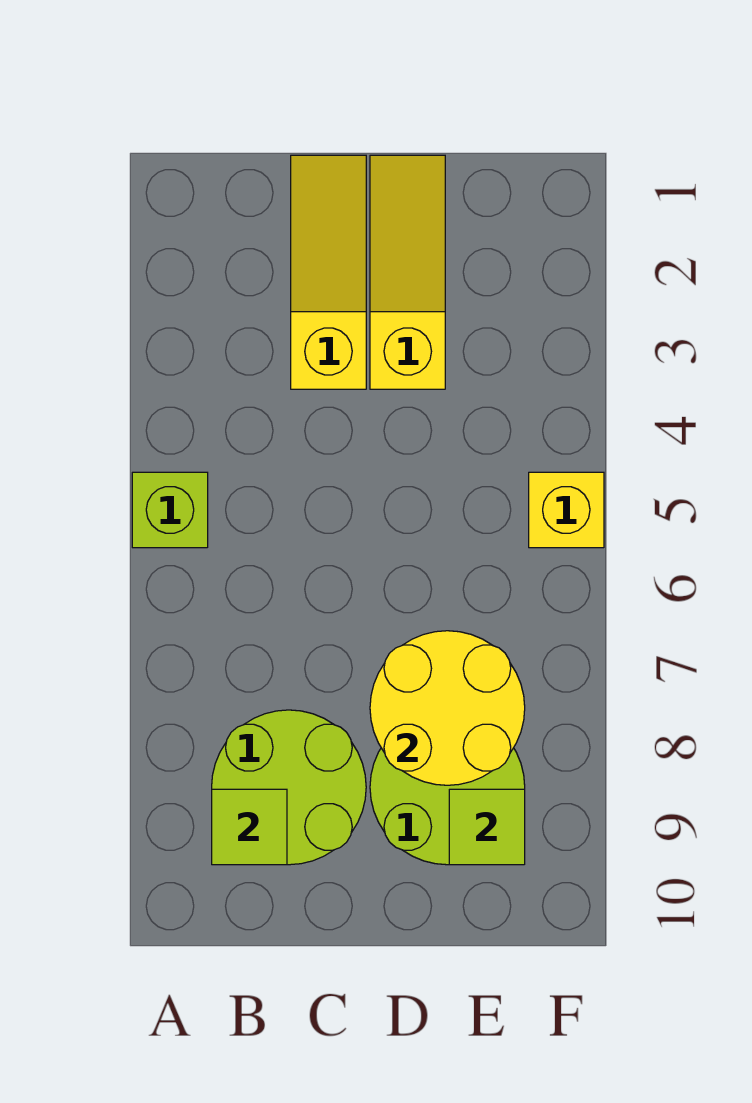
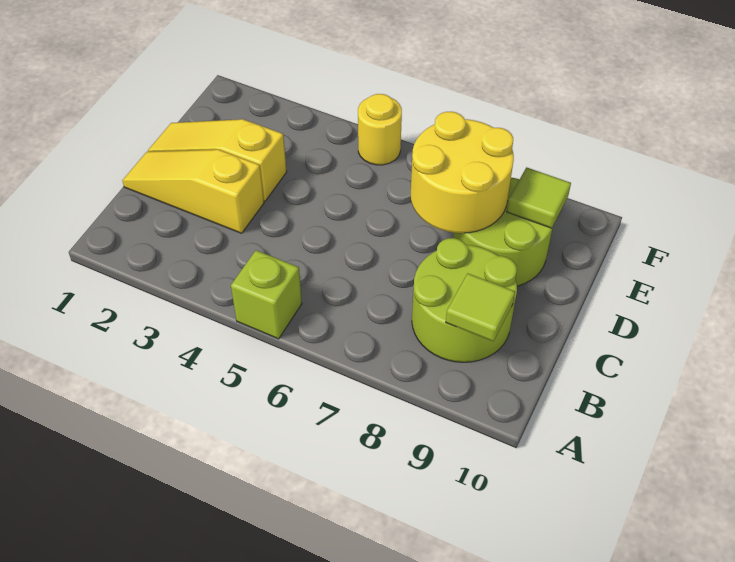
yellow 1x1 brick [529,472,604,548] -> yellow 1x1 round brick [358,94,402,165]

